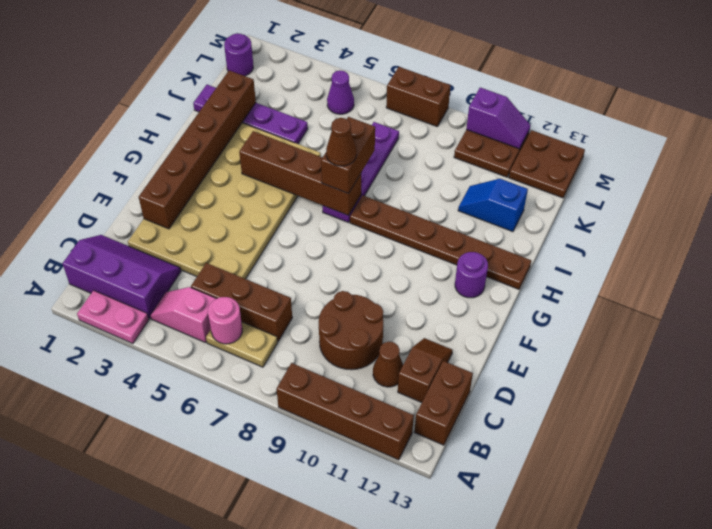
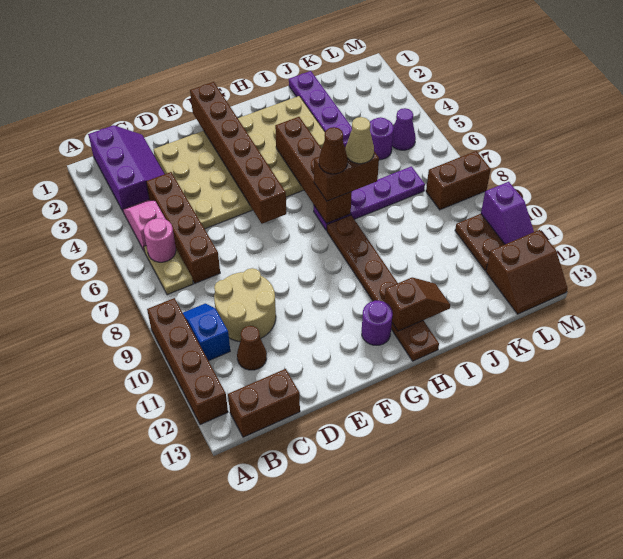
pink 1x2 plate [77,290,149,344] -> none
brown 1x3 brick [191,263,292,341] -> brown 1x4 brick [146,172,220,283]
brown 2x2 round brick [319,291,383,370] -> tan 2x2 round brick [214,268,276,342]
brown 1x2 slope [398,338,453,402] -> brown 1x2 slope moved to [384,277,450,331]
brown 1x6 brick [139,70,256,229] -> brown 1x6 brick turned to [190,82,286,224]
none -> tan 1x1 cone [346,117,374,164]
blue 1x2 slope [458,179,528,232] -> blue 1x2 slope moved to [183,303,230,361]
purple 1x1 round brick [224,33,253,76] -> purple 1x1 round brick moved to [370,117,394,160]
brown 2x2 plate [509,130,585,198] -> brown 2x2 slope [486,230,568,314]
brown 1x2 brick [386,67,451,127] -> brown 1x2 brick turned to [426,151,491,210]

